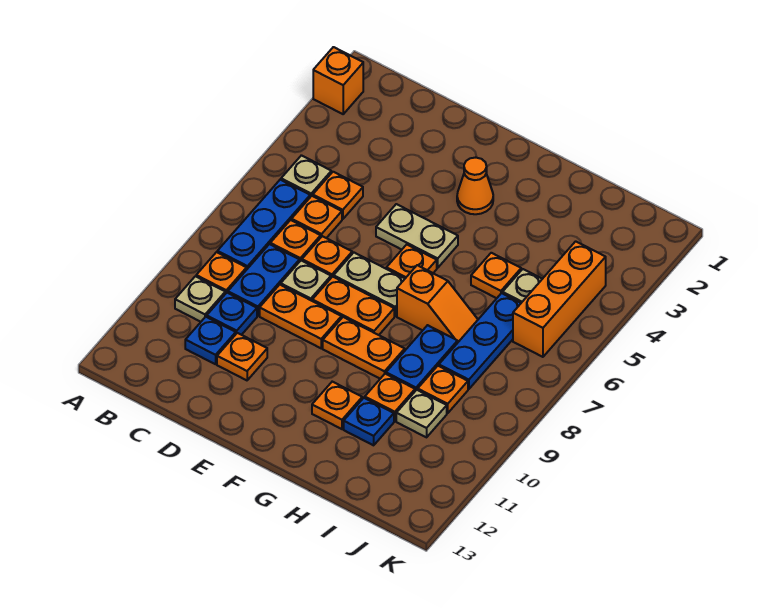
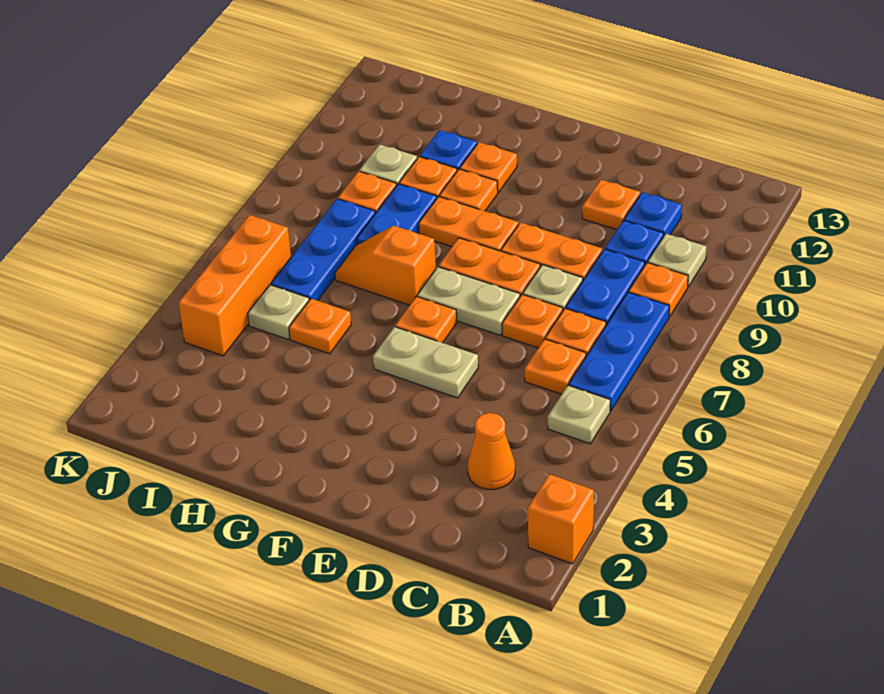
orange 1x1 plate [313,172,363,219] -> orange 1x1 plate moved to [439,169,498,211]
orange 1x1 cone [457,157,493,214] -> orange 1x1 cone moved to [468,413,515,489]

